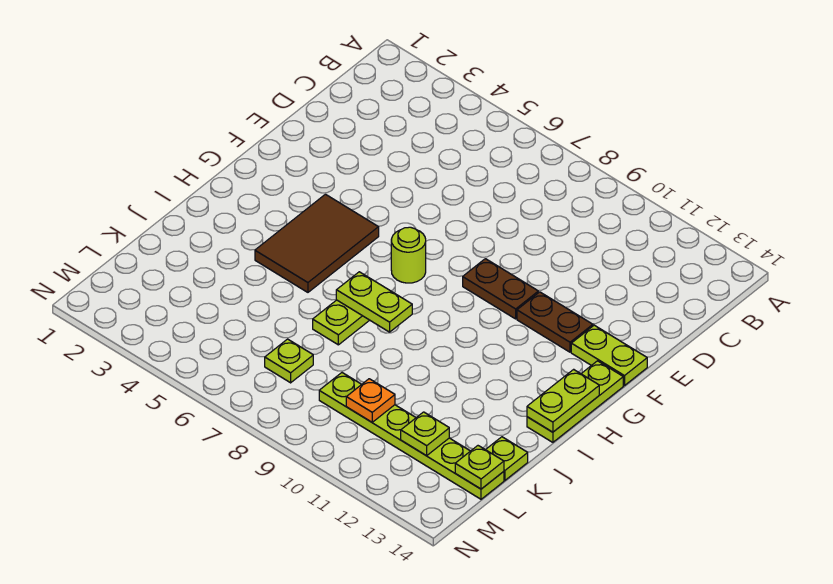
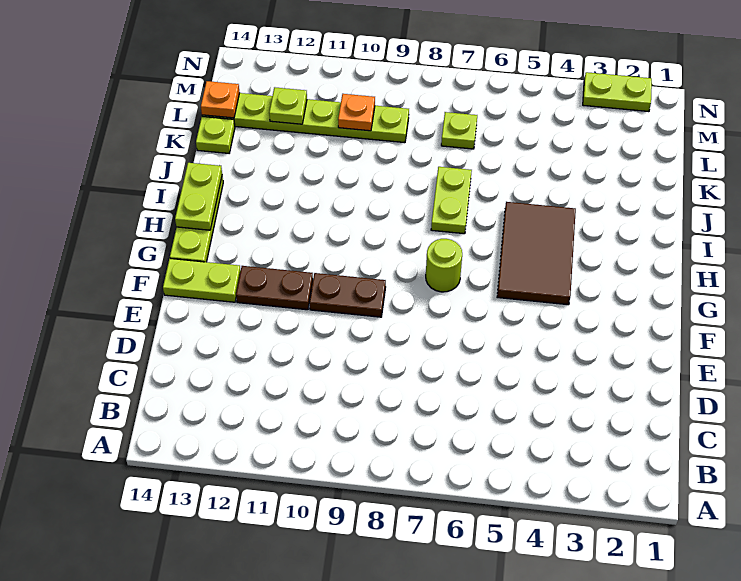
lime 1x2 plate [336,272,412,332] -> lime 1x2 plate moved to [583,72,652,112]
lime 1x1 plate [455,446,504,489] -> orange 1x1 plate [201,81,240,118]

